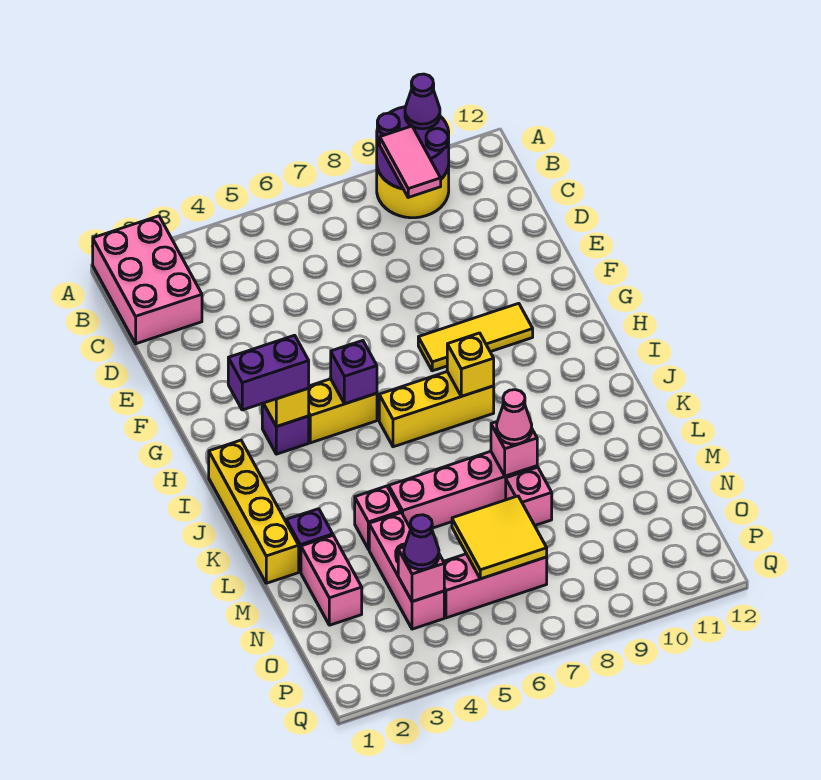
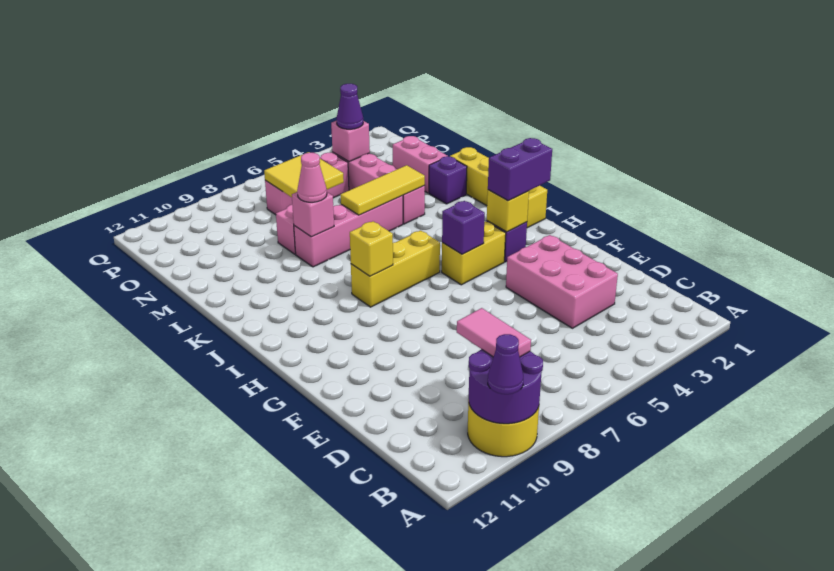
pink 2x3 brick [93,216,202,344] -> pink 2x3 brick moved to [506,235,618,328]
yellow 1x3 tile [418,303,533,371] -> yellow 1x3 tile moved to [341,165,425,215]

